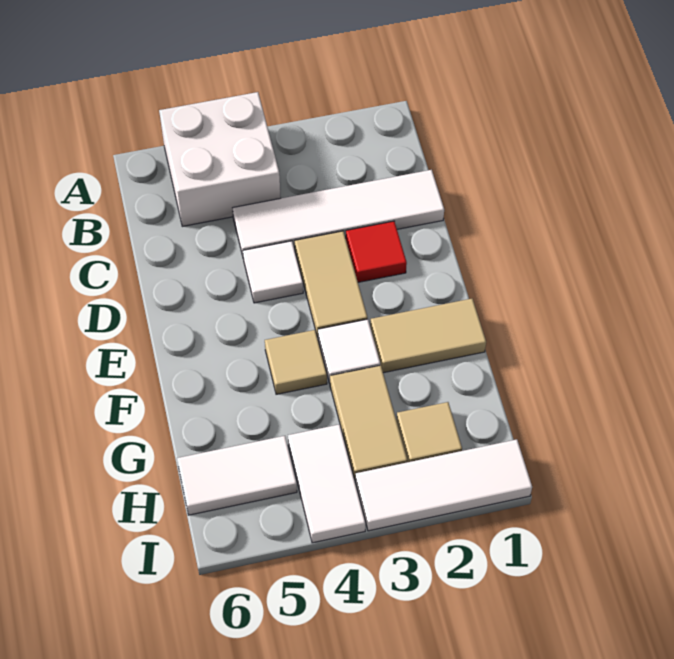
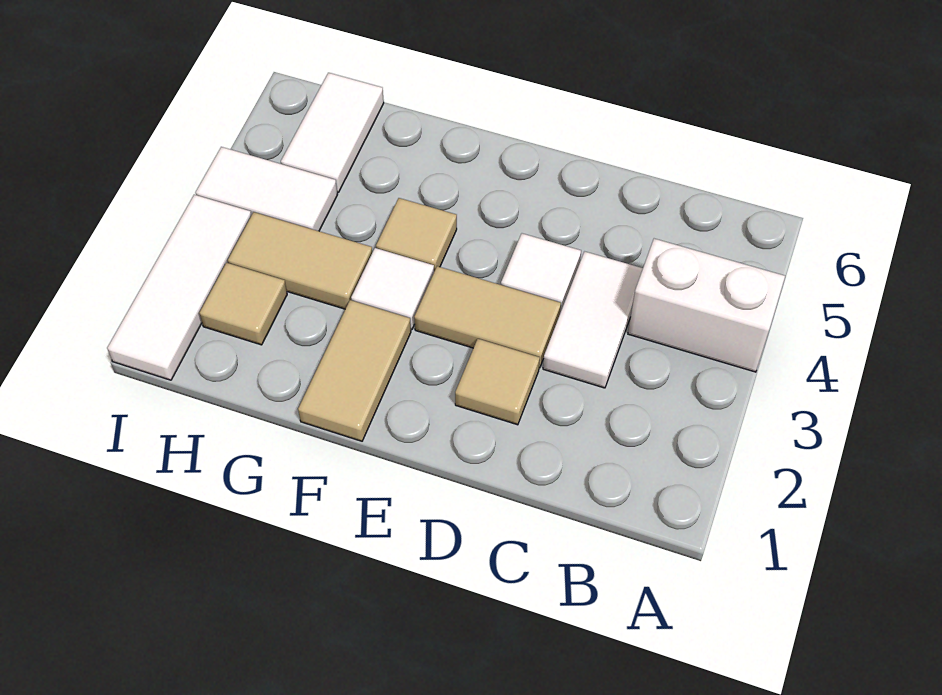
white 2x2 brick [159,92,281,226] -> white 1x2 brick [628,239,785,372]
white 1x4 tile [233,170,444,259] -> white 1x2 tile [543,251,643,388]
red 1x1 tile [346,221,407,282] -> tan 1x1 tile [455,339,540,425]

